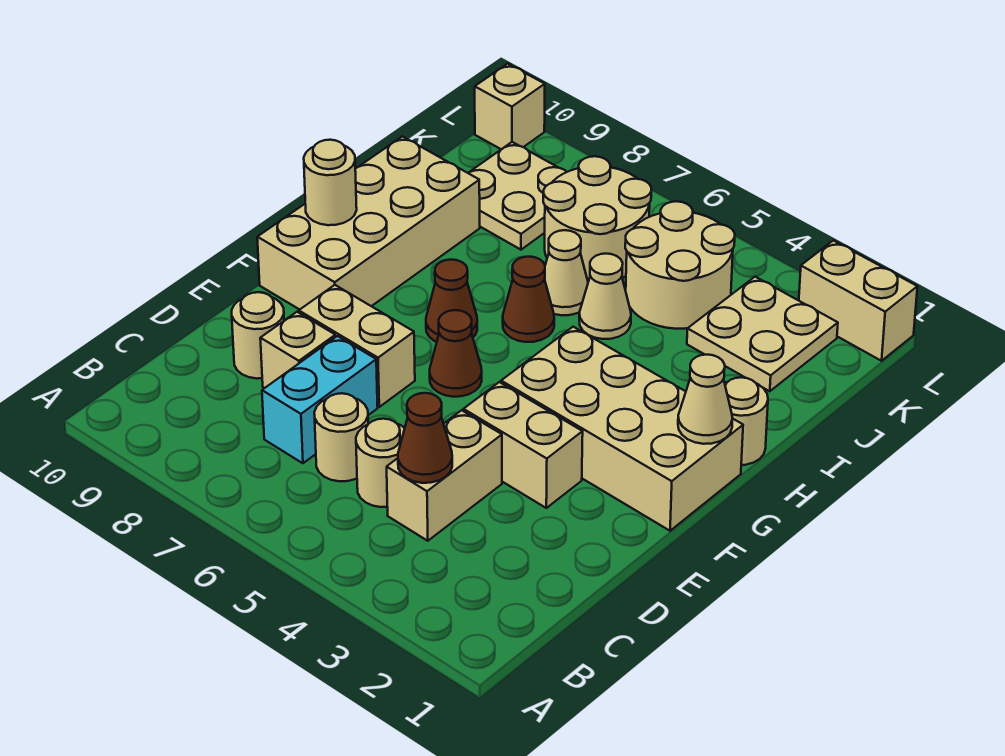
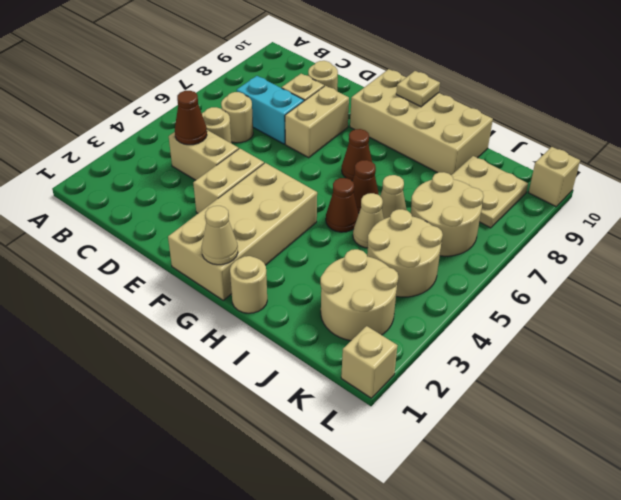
brown 1x1 cone [430,310,482,397] -> brown 1x1 cone moved to [326,178,358,232]
tan 1x1 round brick [304,140,357,225] -> tan 1x1 plate [396,71,440,107]
tan 2x2 plate [687,277,838,391] -> tan 2x2 round brick [320,249,398,341]
tan 1x2 brick [799,241,917,361] -> tan 1x1 brick [341,326,397,398]

